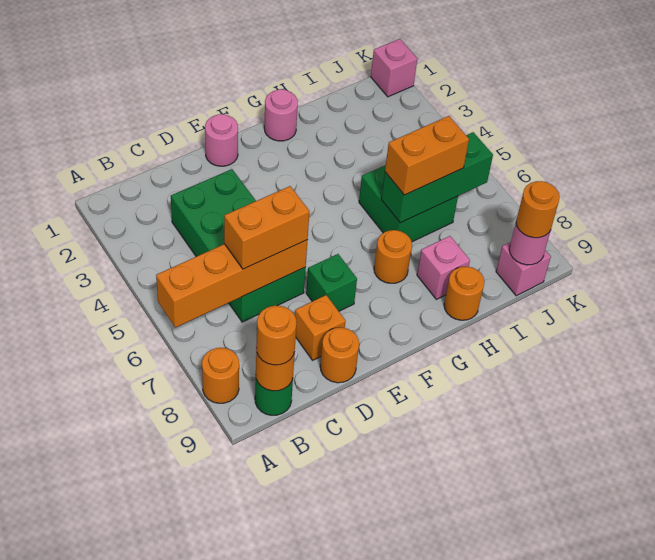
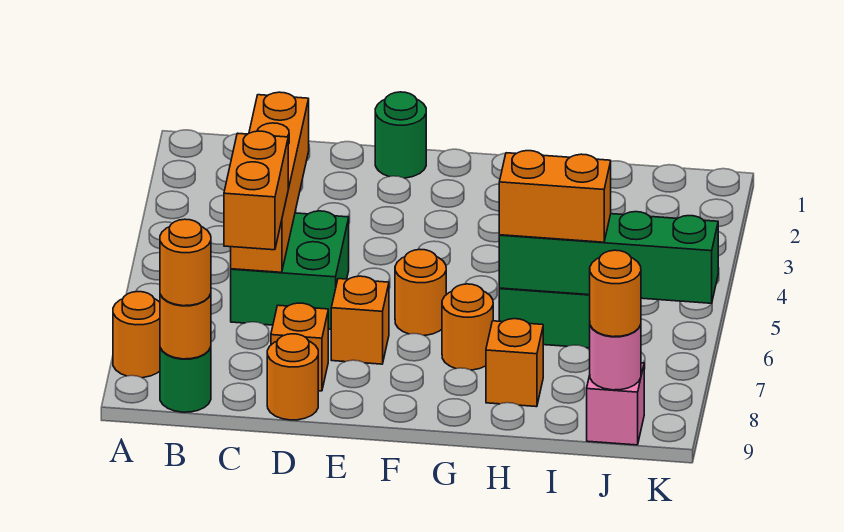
orange 1x4 brick [156,240,308,328] -> orange 1x4 brick turned to [231,92,309,272]
green 2x4 brick [171,169,306,322] -> green 2x2 brick [231,211,349,329]
orange 1x2 brick [224,186,310,269] -> orange 1x2 brick turned to [224,131,288,250]
pink 1x1 round brick [205,114,238,166] -> green 1x1 round brick [375,92,426,178]
green 1x1 brick [306,254,357,311] -> orange 1x1 brick [331,276,389,364]
pink 1x1 round brick [264,89,298,141] -> none
green 1x3 brick [381,132,493,223] -> green 1x4 brick [499,212,718,303]
pink 1x1 brick [417,236,470,299] -> orange 1x1 brick [486,319,543,407]
orange 1x1 round brick [444,266,484,320] -> orange 1x1 round brick moved to [395,250,446,335]
pink 1x1 brick [371,39,417,97] -> none

